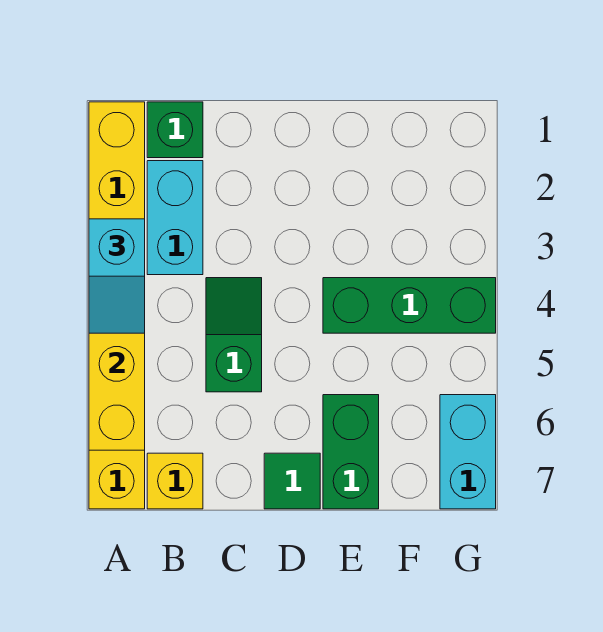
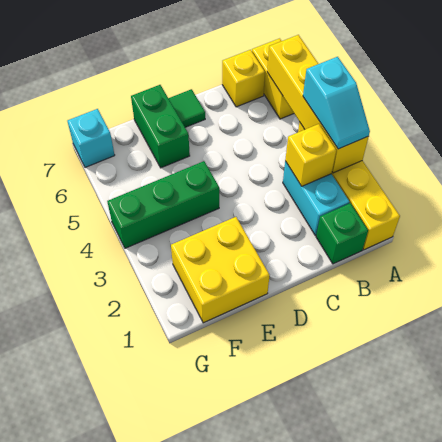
cyan 1x2 slope [89,219,145,333] -> cyan 1x2 slope turned to [303,57,370,149]
none -> yellow 1x1 brick [285,124,336,186]
green 1x2 slope [206,278,262,392] -> none
none -> yellow 2x2 brick [171,217,270,323]
cyan 1x2 brick [440,395,496,509] -> cyan 1x1 brick [67,109,115,167]

